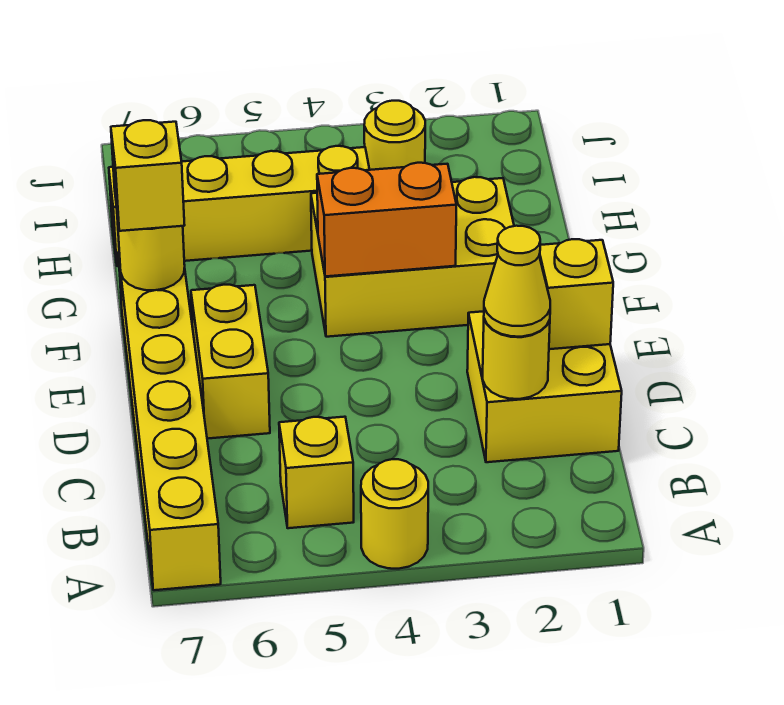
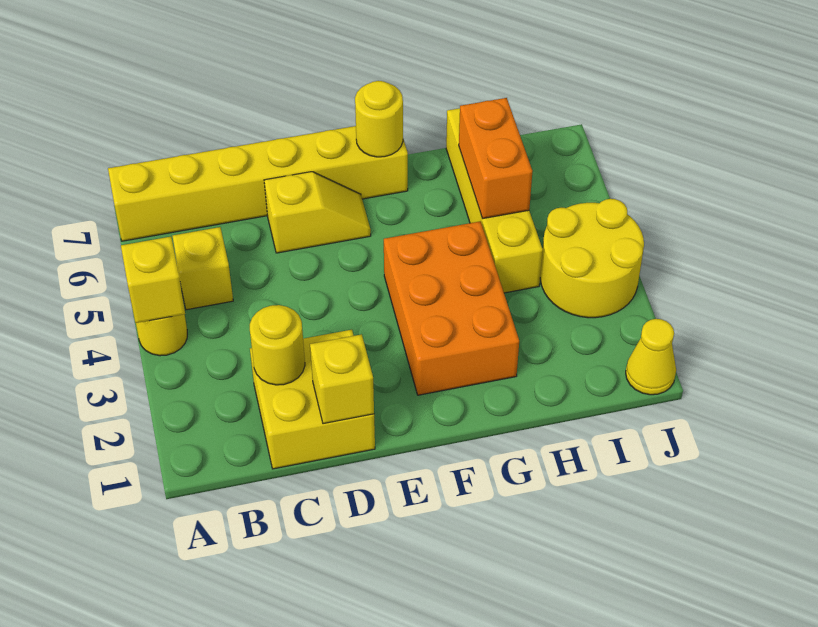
yellow 1x1 cone [484,226,550,337] -> yellow 1x1 cone moved to [626,319,676,395]
yellow 1x2 brick [191,285,270,439] -> yellow 1x2 slope [264,172,371,253]
yellow 2x3 brick [311,177,514,337] -> orange 2x3 brick [384,221,519,395]
orange 1x2 brick [317,163,456,277] -> orange 1x2 brick moved to [459,98,532,218]
yellow 1x1 brick [111,120,185,231] -> yellow 1x1 brick moved to [121,237,185,323]
yellow 1x1 round brick [364,101,425,170] -> yellow 2x2 round brick [540,199,644,318]

